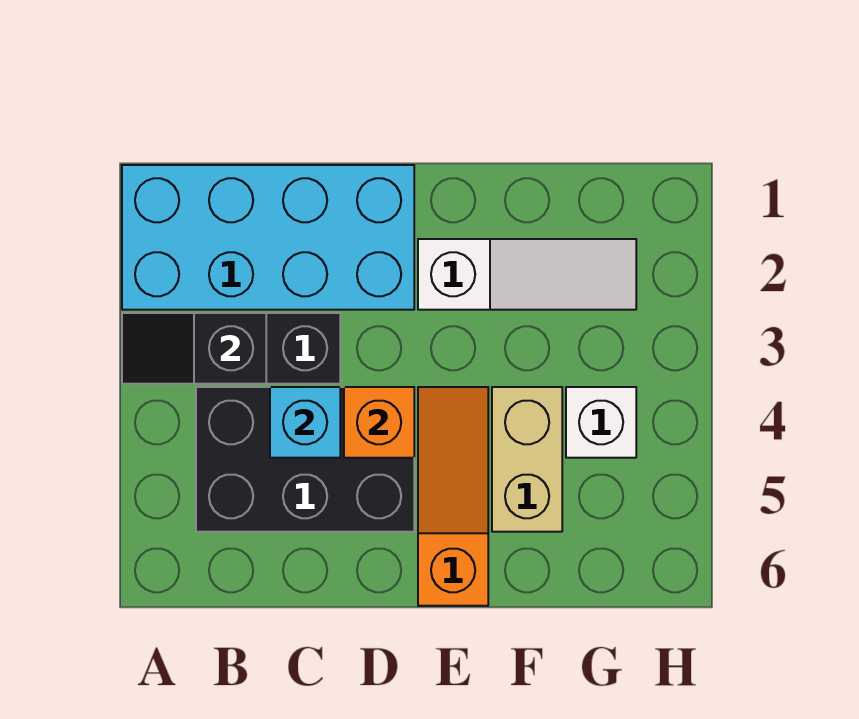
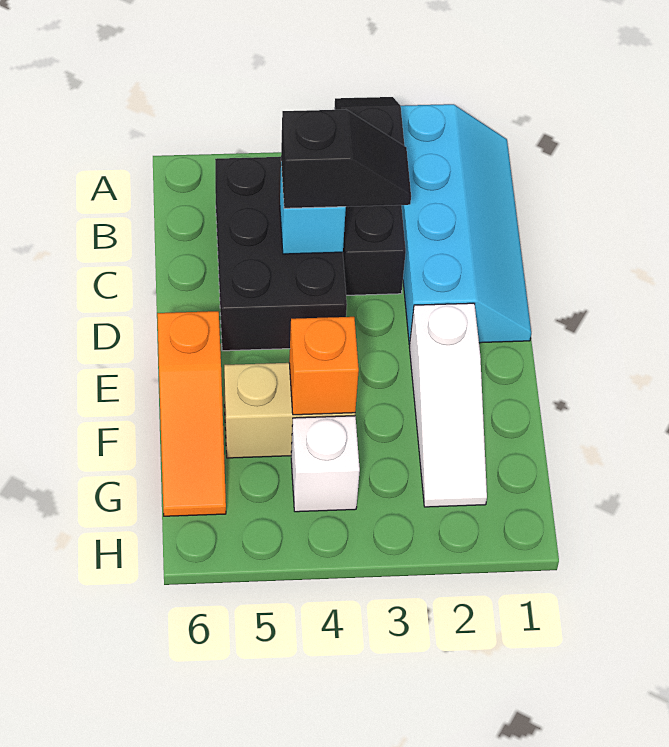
cyan 2x4 brick [122,165,414,310] -> cyan 2x4 slope [401,104,531,344]
none -> black 1x2 slope [281,109,411,208]
orange 1x1 brick [344,387,414,458] -> orange 1x1 brick moved to [289,317,359,415]
orange 1x3 slope [418,387,488,606] -> orange 1x3 slope turned to [157,311,226,516]

